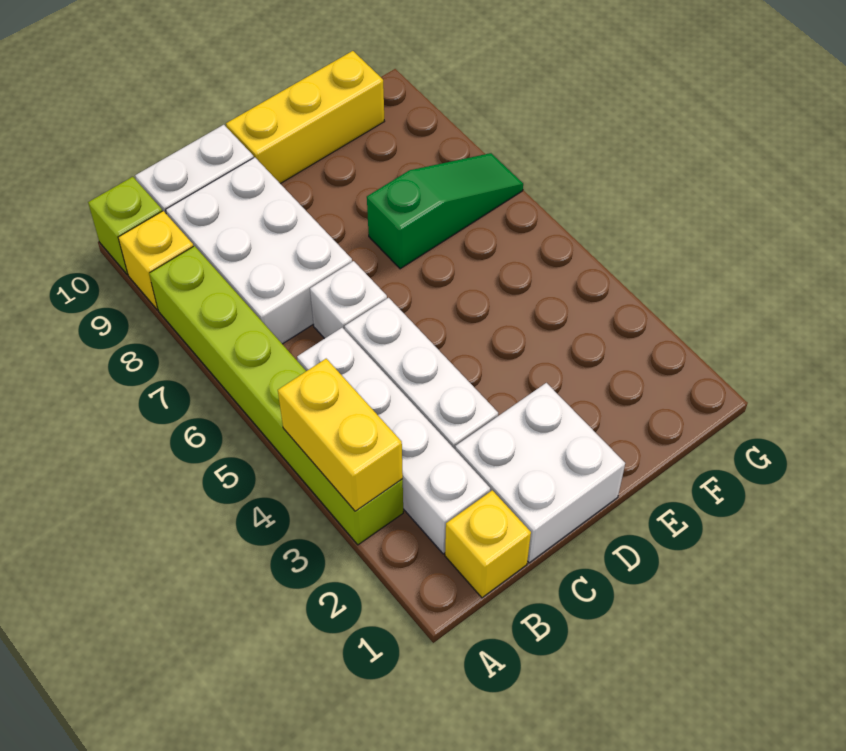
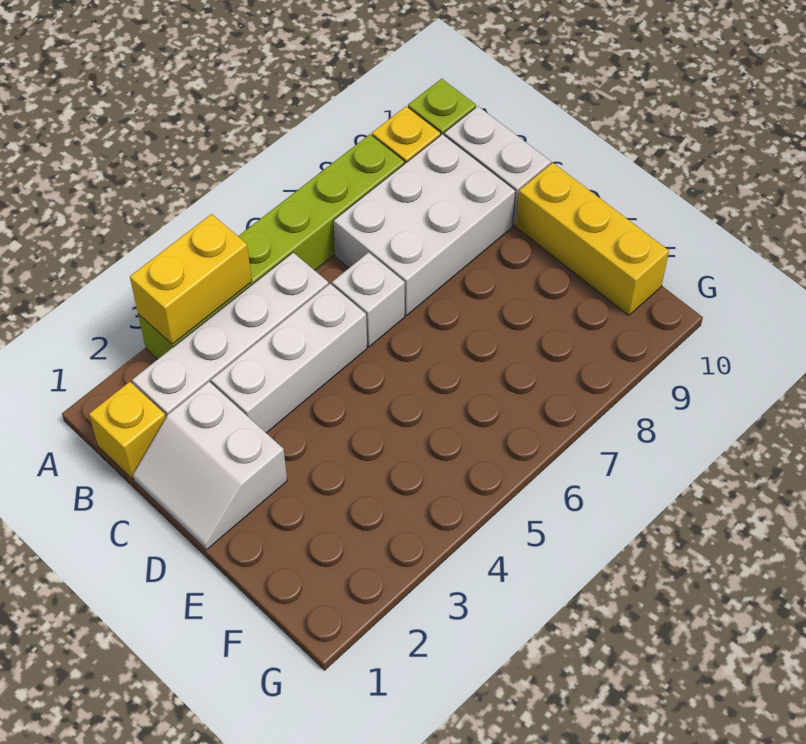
white 2x2 brick [455,383,625,563] -> white 2x2 slope [133,382,287,550]
green 1x3 slope [367,153,523,269] -> none

